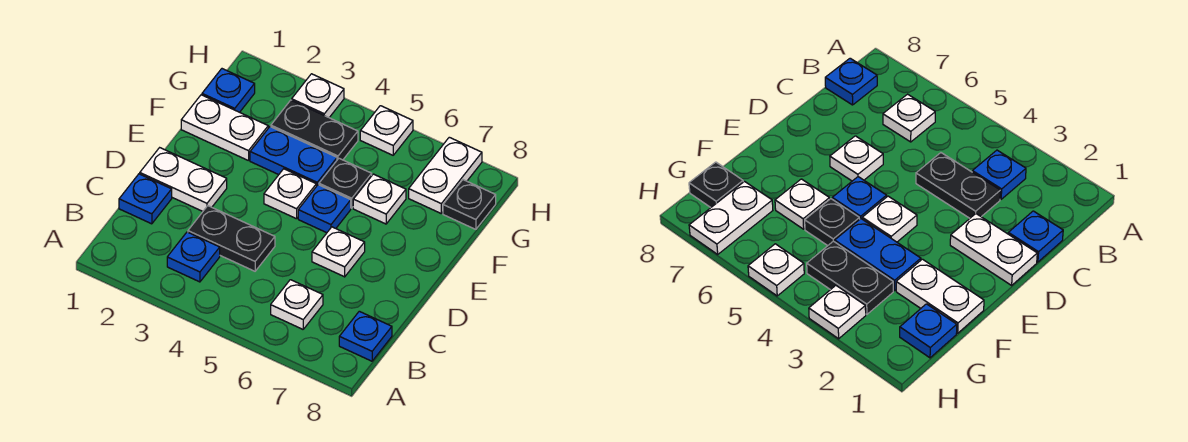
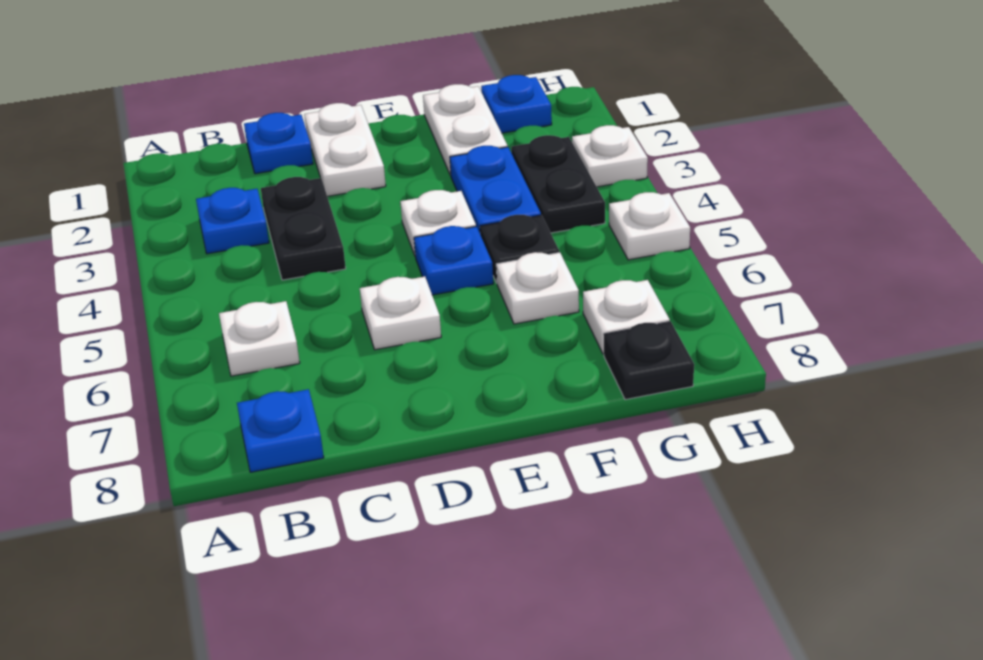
white 1x2 plate [409,137,482,213] -> white 1x1 plate [583,280,670,354]

